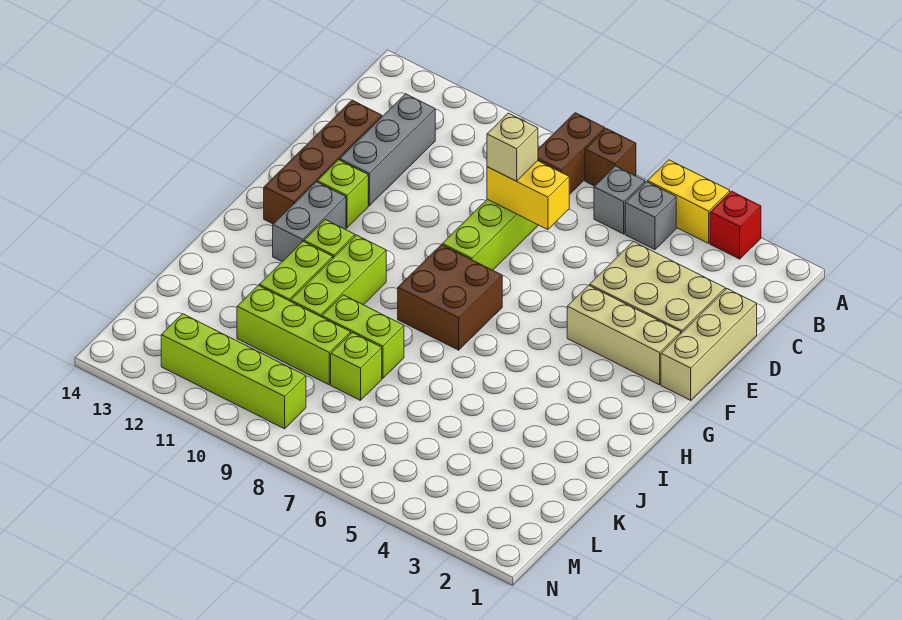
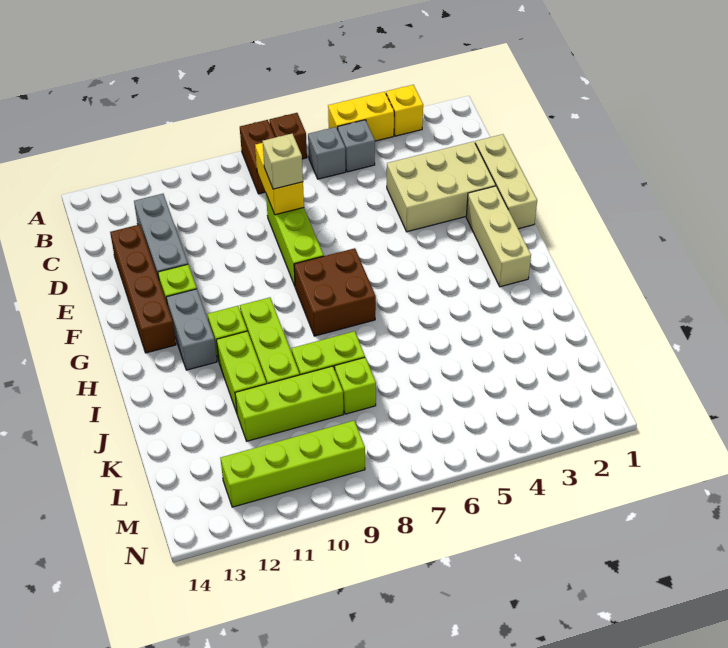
red 1x1 brick [710,191,761,259] -> yellow 1x1 brick [386,85,423,136]
yellow 1x2 brick [487,161,569,230] -> yellow 1x2 brick turned to [255,143,304,215]
tan 1x3 brick [567,285,681,385] -> tan 1x3 brick turned to [466,186,531,287]

